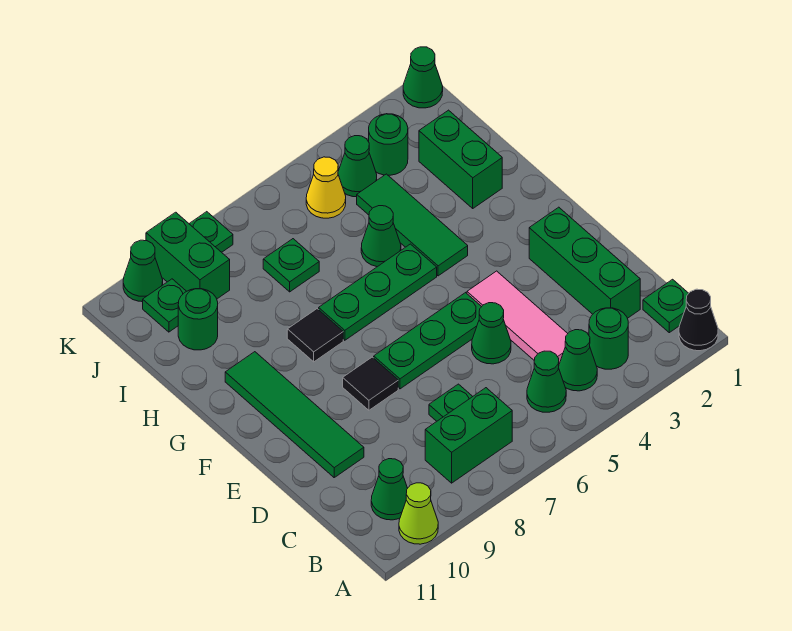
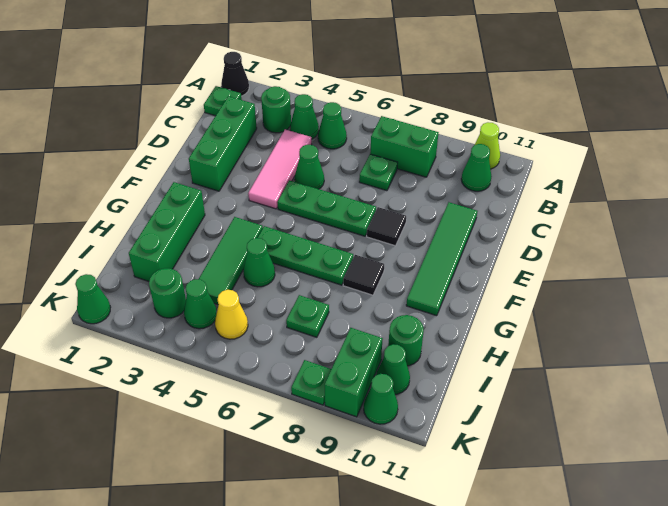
green 1x2 brick [419,110,502,208] -> green 1x3 brick [129,182,205,281]
green 1x1 plate [143,279,186,332] -> green 1x1 cone [376,344,410,394]

